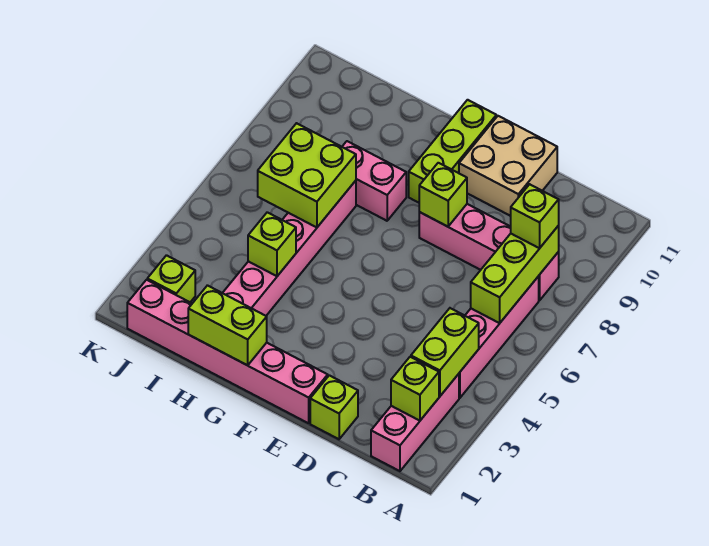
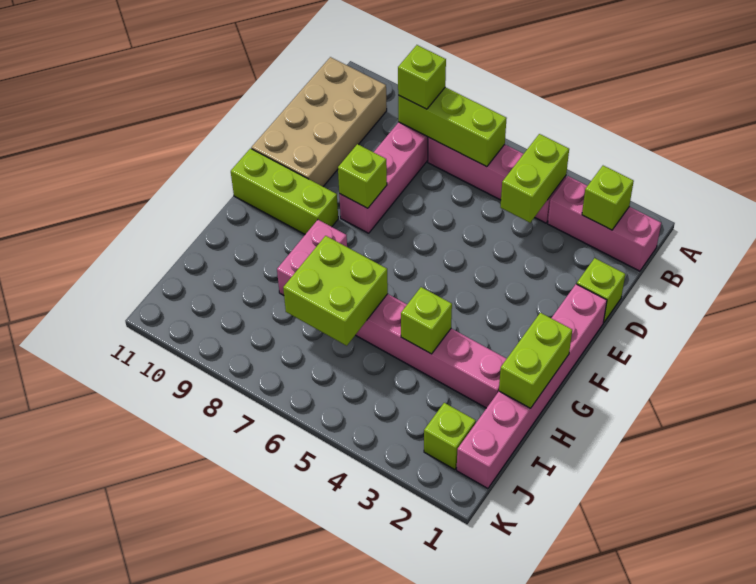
lime 1x2 brick [411,308,479,396] -> lime 1x2 brick turned to [501,134,569,223]
tan 2x2 brick [459,116,557,216] -> tan 2x4 brick [251,57,387,186]

